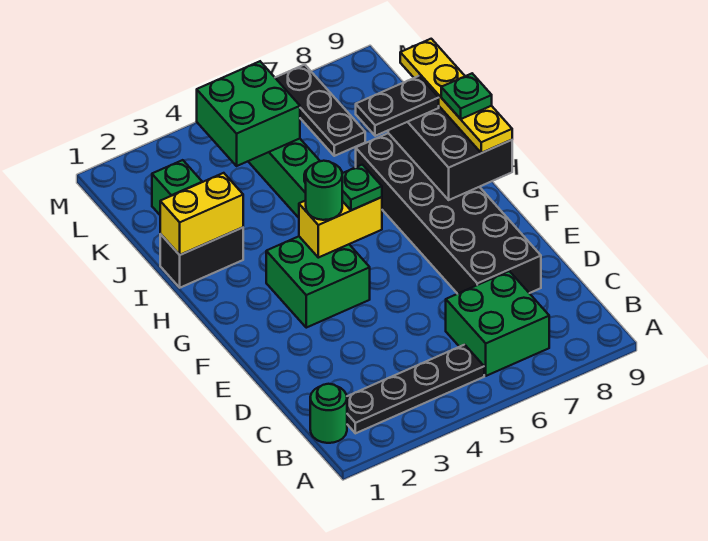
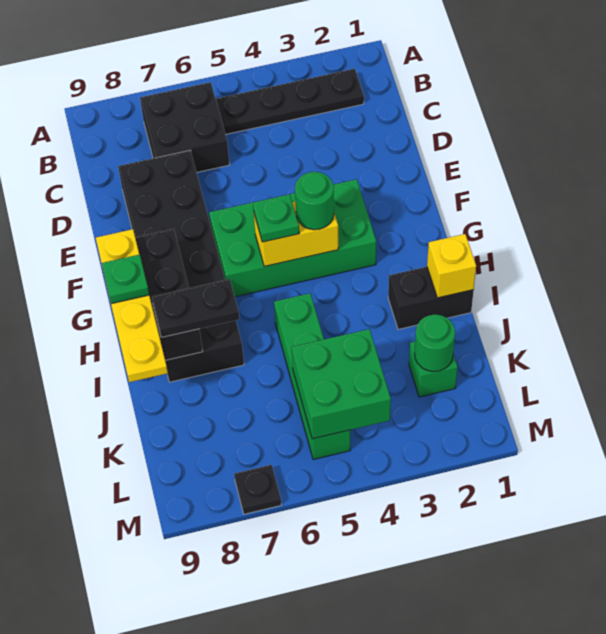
green 1x1 round brick [310,384,347,443] -> green 1x1 round brick moved to [415,315,455,372]
green 2x2 brick [446,271,549,376] -> black 2x2 brick [140,82,230,172]
green 2x2 brick [266,236,370,328] -> green 2x4 brick [209,179,376,297]
yellow 1x2 brick [160,173,243,255] -> yellow 1x1 brick [427,234,476,298]
black 1x3 plate [275,65,365,156] -> black 1x1 plate [234,465,281,514]

